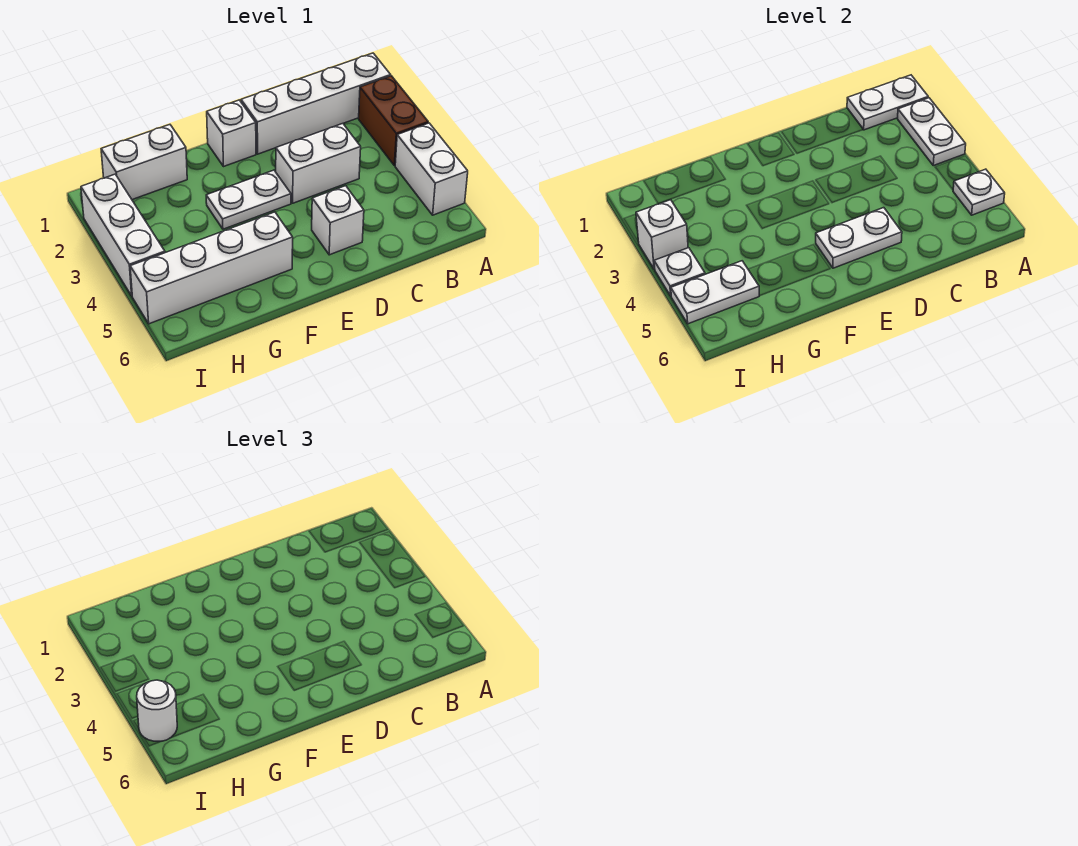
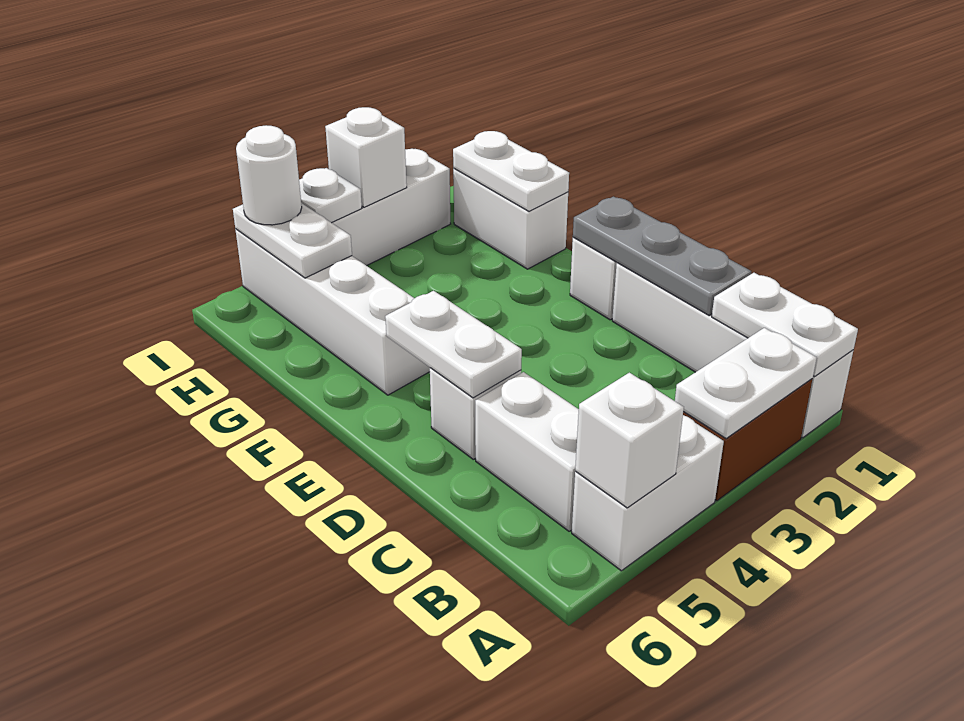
white 1x1 plate [953,169,1005,215] -> white 1x1 brick [575,373,684,508]
none -> grey 1x3 plate [573,197,751,315]
white 1x2 brick [276,124,361,203] -> white 1x2 brick moved to [475,372,579,531]
white 1x2 plate [206,170,291,229] -> white 1x2 plate moved to [453,131,569,211]

